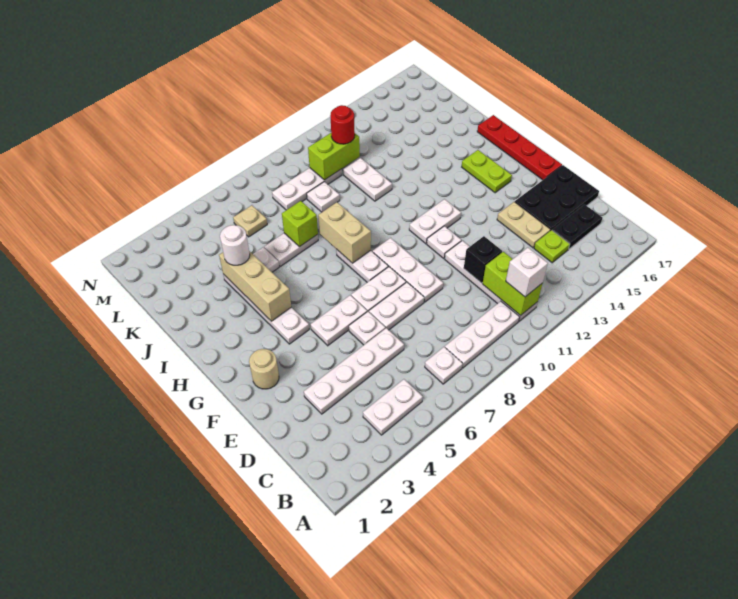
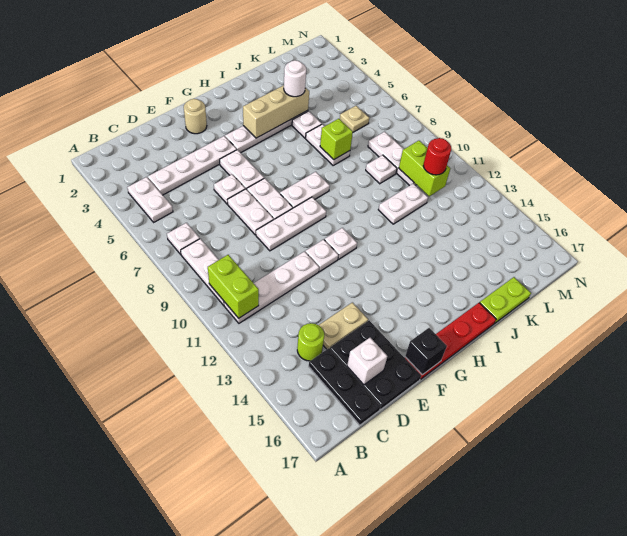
lime 1x2 brick [483,252,543,316] -> lime 1x2 brick turned to [208,255,259,318]
white 1x1 brick [506,248,548,297] -> white 1x1 brick moved to [347,338,387,385]
lime 1x1 plate [534,230,570,263] -> lime 1x1 round brick [297,323,324,361]
black 1x2 plate [552,204,602,249] -> black 1x3 plate [309,348,381,425]
white 1x4 plate [304,328,404,414] -> white 1x4 plate turned to [148,136,237,195]
black 1x1 brick [464,236,502,283] -> black 1x1 brick moved to [405,328,447,375]
white 1x2 plate [409,199,461,244] -> white 1x1 plate [325,228,357,259]
lime 1x2 plate [462,150,512,193] -> lime 1x2 plate moved to [480,277,531,323]
tan 1x2 brick [318,202,371,263] -> none

